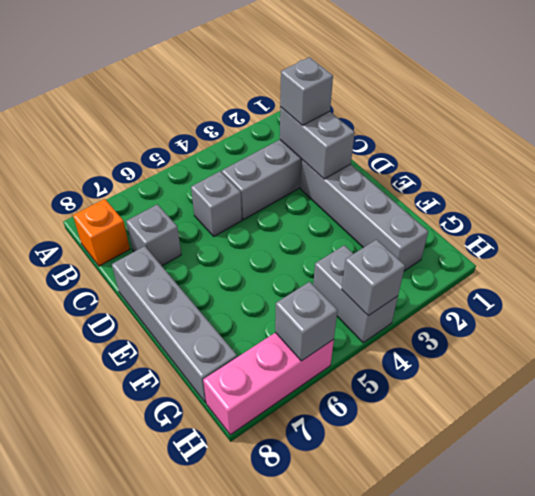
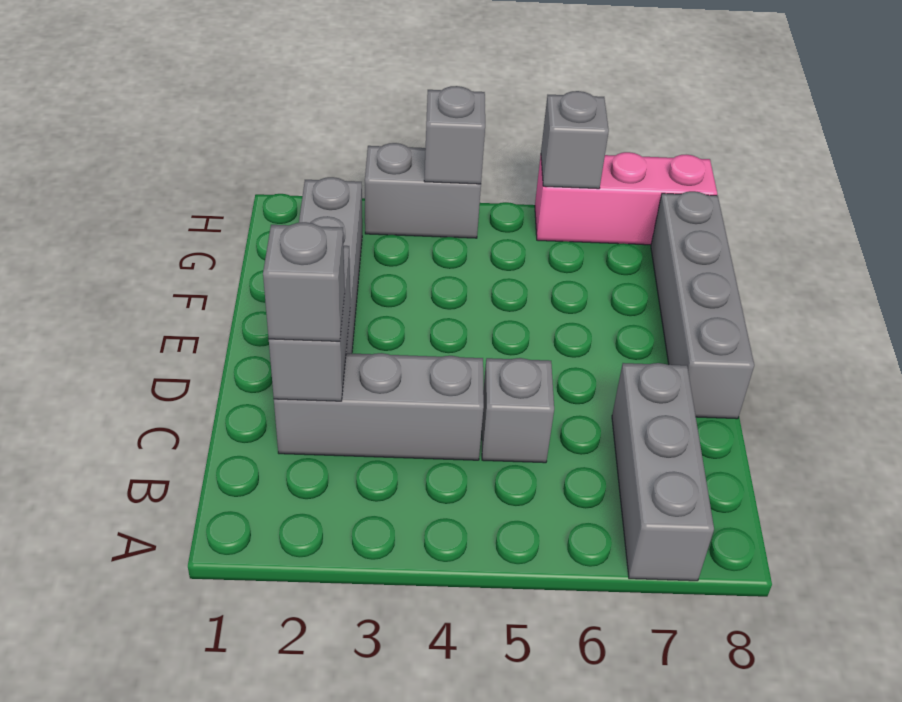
orange 1x1 brick [73,199,130,266] -> none
grey 1x1 brick [126,204,181,266] -> grey 1x3 brick [612,363,714,581]
grey 1x2 brick [313,245,398,343] -> grey 1x2 brick turned to [365,143,481,238]

